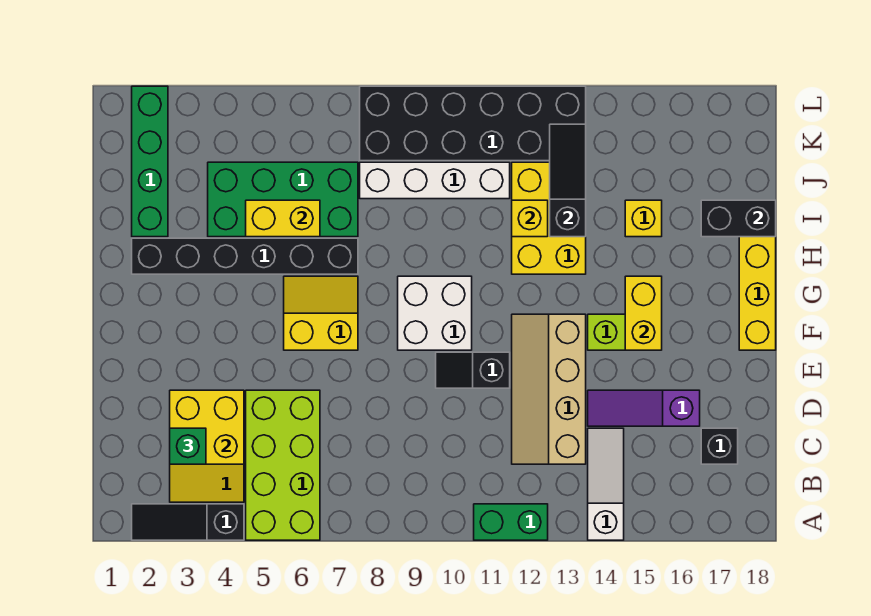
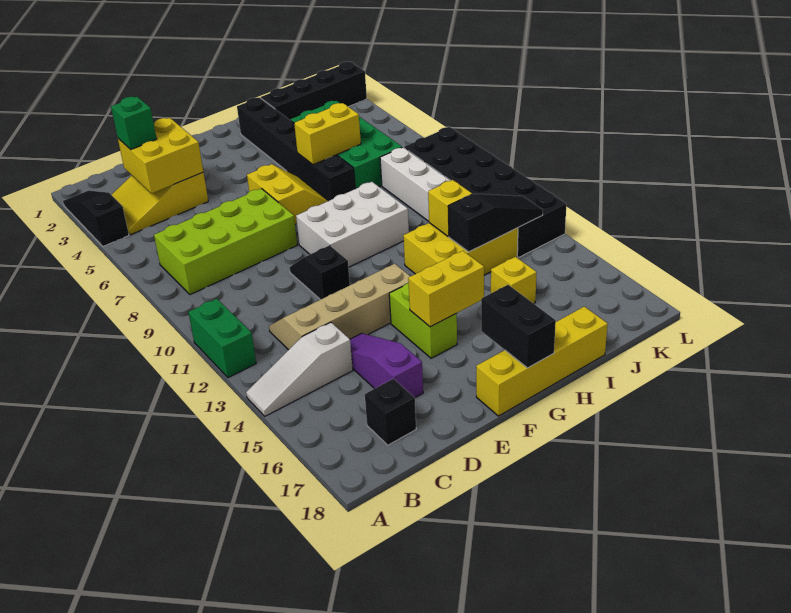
lime 2x4 brick [246,390,320,540] -> lime 2x4 brick moved to [154,188,297,295]
white 1x3 slope [588,428,624,540] -> white 1x3 slope turned to [246,322,353,416]
white 2x2 brick [398,276,472,350] -> white 2x3 brick [296,182,409,267]
green 1x4 brick [132,86,168,237] -> black 1x4 brick [261,61,367,120]
yellow 1x2 brick [246,200,320,237] -> yellow 1x2 brick turned to [294,103,361,165]
black 1x2 brick [701,200,776,237] -> black 1x2 brick moved to [481,285,556,368]

